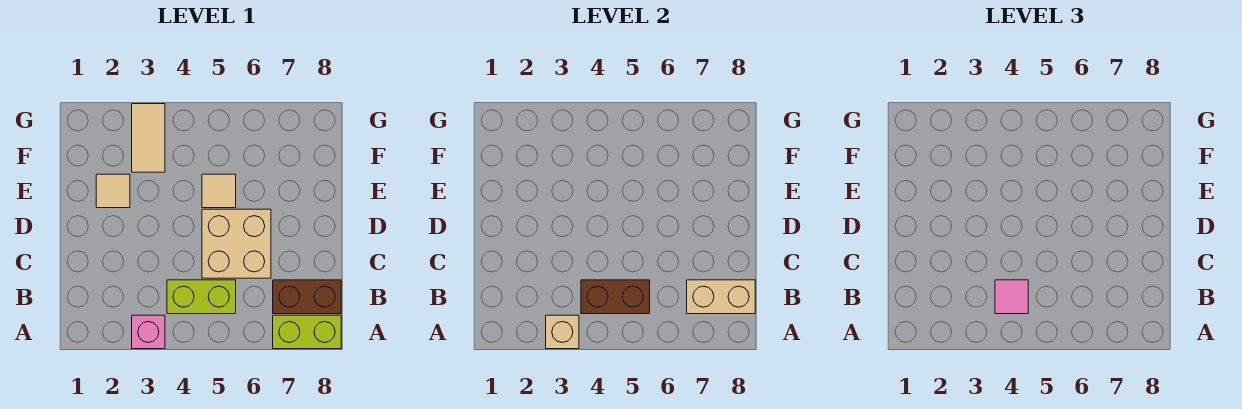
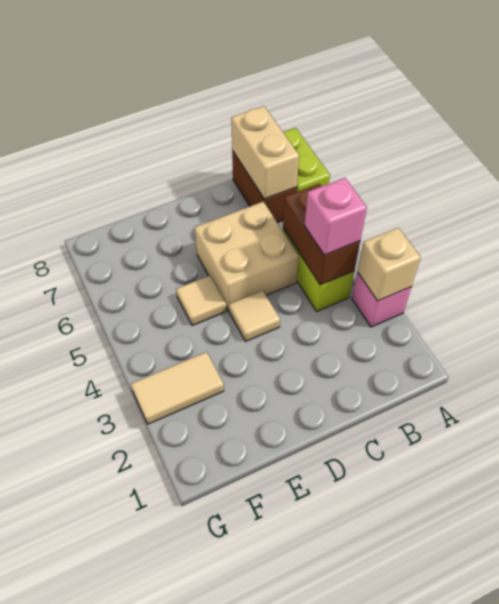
pink 1x1 tile [995,280,1028,314] -> pink 1x1 brick [304,178,367,255]
tan 1x1 tile [96,174,130,208] -> tan 1x1 tile moved to [229,290,280,341]

